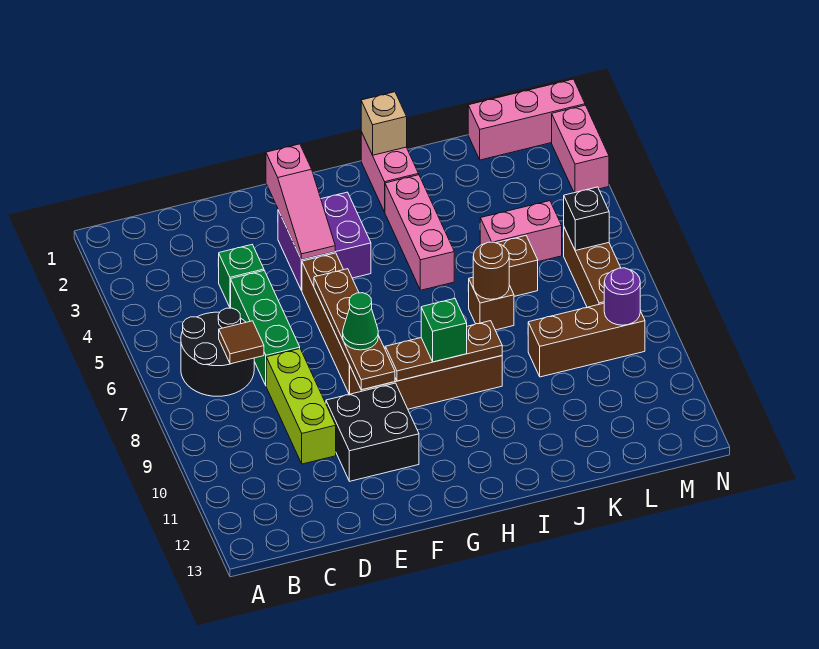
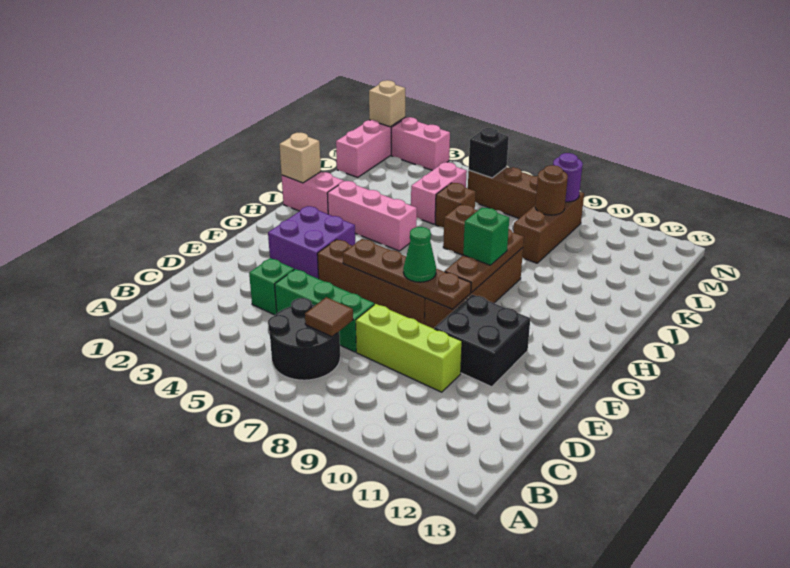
pink 1x3 slope [266,144,335,260] -> none
brown 1x1 round brick [473,242,509,299] -> brown 1x1 round brick moved to [535,165,568,215]
none -> tan 1x1 brick [369,80,405,127]

